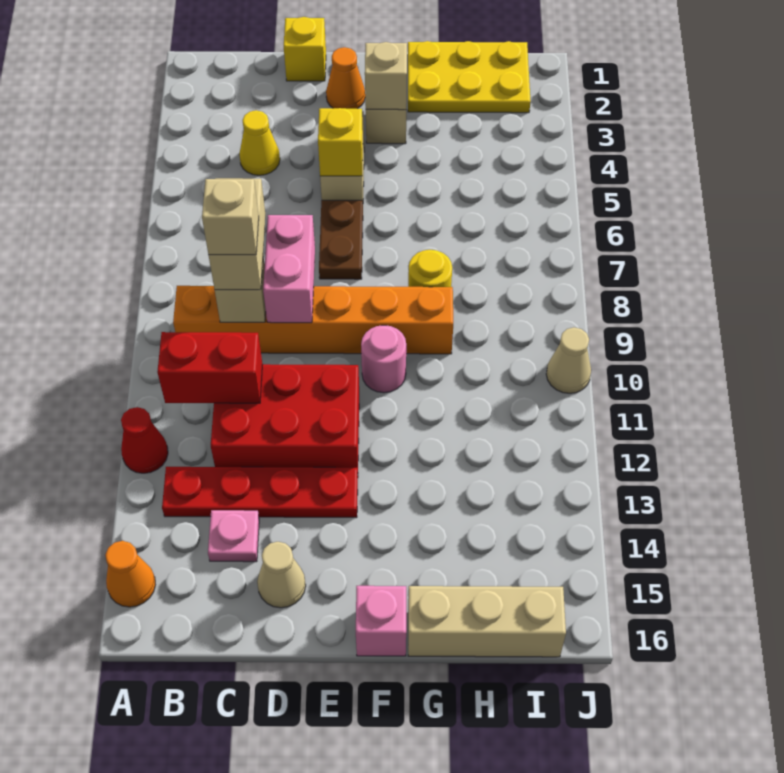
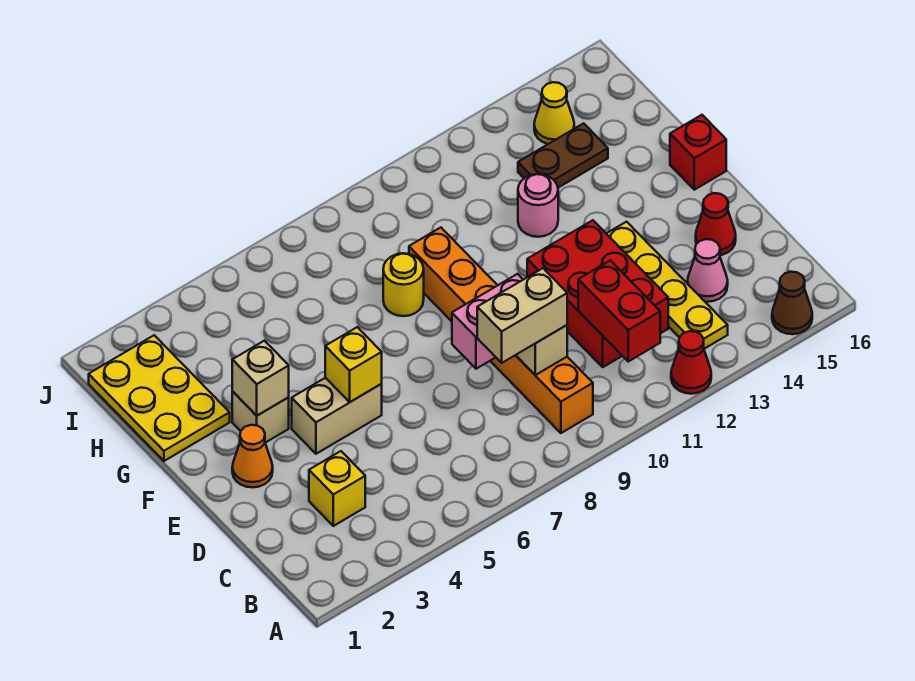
orange 1x1 cone [105,541,155,607] -> brown 1x1 cone [772,272,812,334]
red 1x4 plate [162,467,358,518] -> yellow 1x4 plate [606,222,728,349]
yellow 1x1 cone [239,110,280,175] -> yellow 1x1 cone moved to [534,82,574,144]
tan 1x1 brick [202,179,259,255] -> none
pink 1x1 plate [208,510,259,562] -> pink 1x1 cone [687,239,728,302]
yellow 1x1 brick [284,17,326,81] -> yellow 1x1 brick moved to [309,451,365,526]
tan 1x1 cone [257,542,306,608] -> red 1x1 cone [696,193,736,255]
brown 1x2 plate [319,200,363,279] -> brown 1x2 plate moved to [518,123,608,188]
pink 1x1 round brick [361,325,406,393] -> pink 1x1 round brick moved to [518,174,558,237]
pink 1x1 brick [356,586,406,656] -> red 1x1 brick [670,115,726,190]
tan 1x3 brick [408,586,566,657] -> none
tan 1x1 cone [546,327,591,393] -> none

